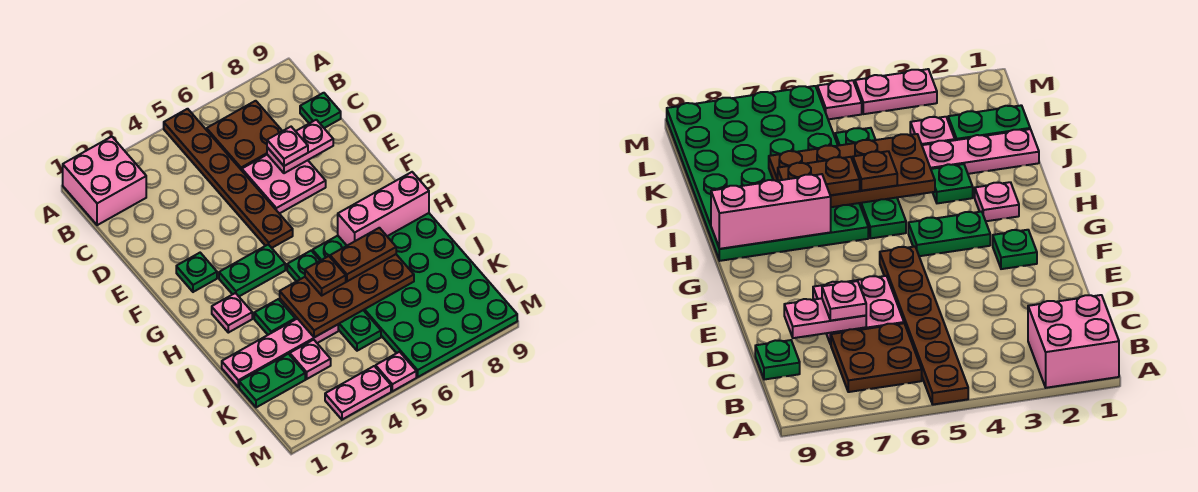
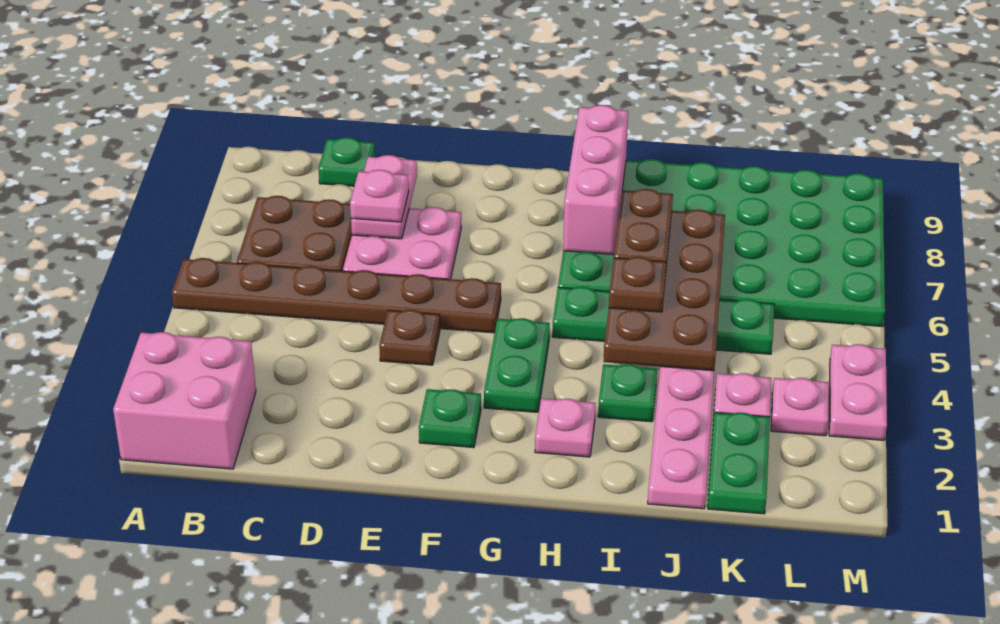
none -> brown 1x1 plate [379,310,440,365]
pink 1x1 plate [376,352,416,391] -> pink 1x1 plate moved to [771,378,829,436]

